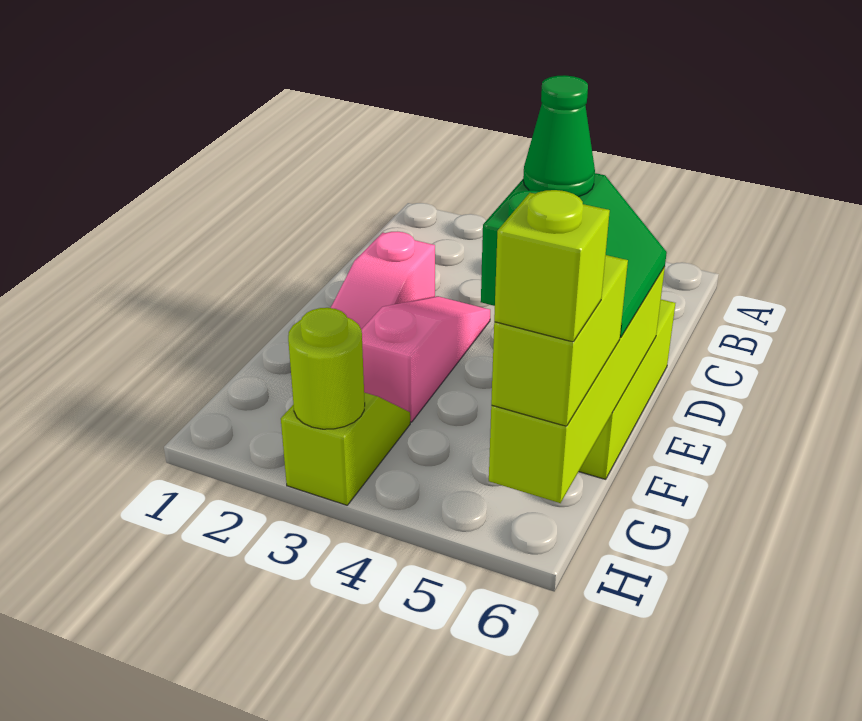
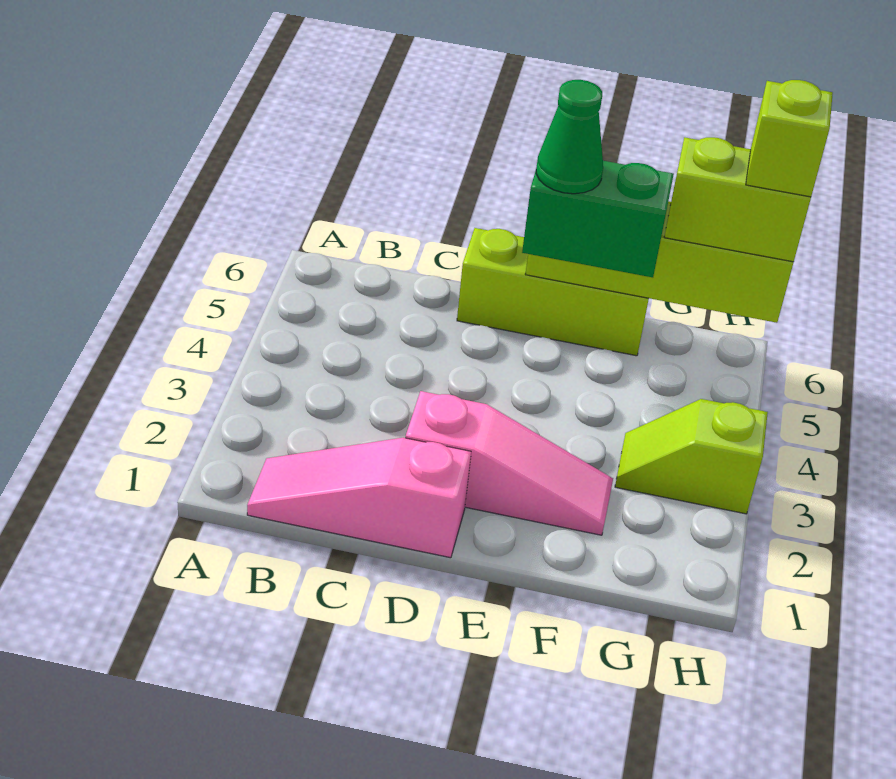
pink 1x3 slope [362,296,490,422] -> pink 1x3 slope moved to [247,438,471,558]
lime 1x1 round brick [288,308,365,429] -> none

